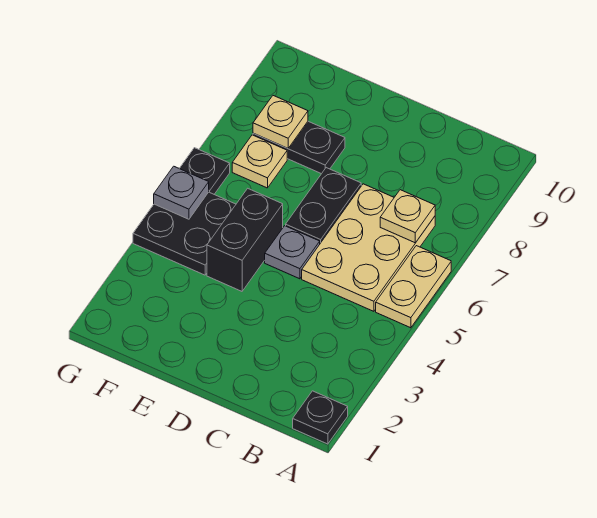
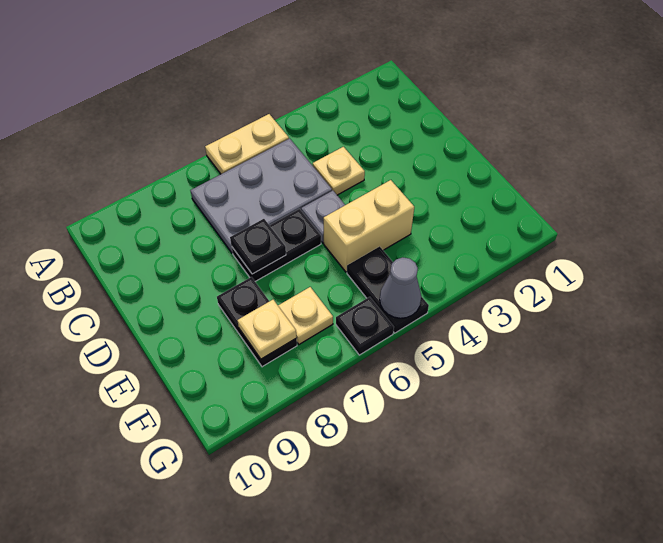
black 1x1 plate [293,391,348,444] -> black 1x1 plate moved to [230,219,286,274]
tan 2x3 plate [302,184,435,311] -> grey 2x3 plate [190,138,332,253]
tan 1x1 plate [380,190,435,243] -> tan 1x1 plate moved to [313,147,365,195]
black 1x2 brick [207,188,283,291] -> tan 1x2 brick [323,180,414,272]
black 2x2 plate [133,192,236,275] -> black 1x2 plate [347,246,429,333]
grey 1x1 plate [154,166,209,219] -> grey 1x1 cone [380,257,421,318]

